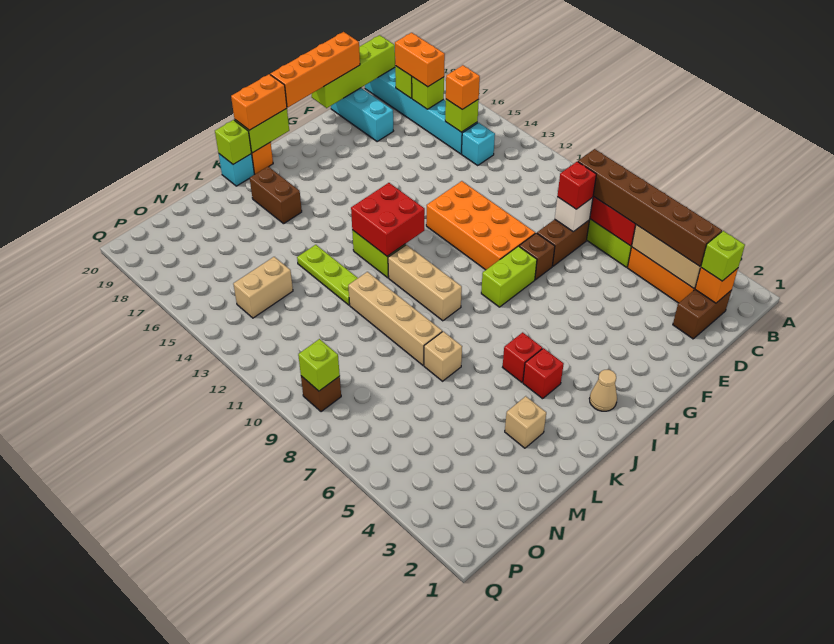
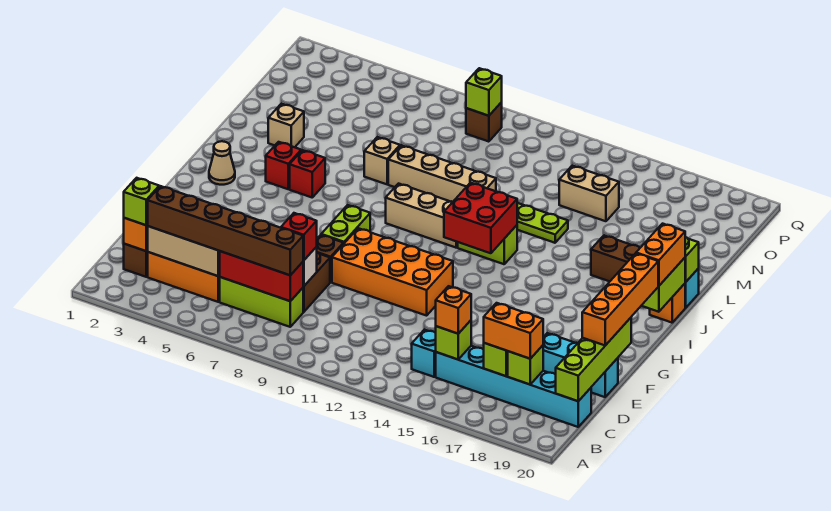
tan 1x2 brick [233,257,293,318] -> tan 1x2 brick turned to [559,166,619,221]

